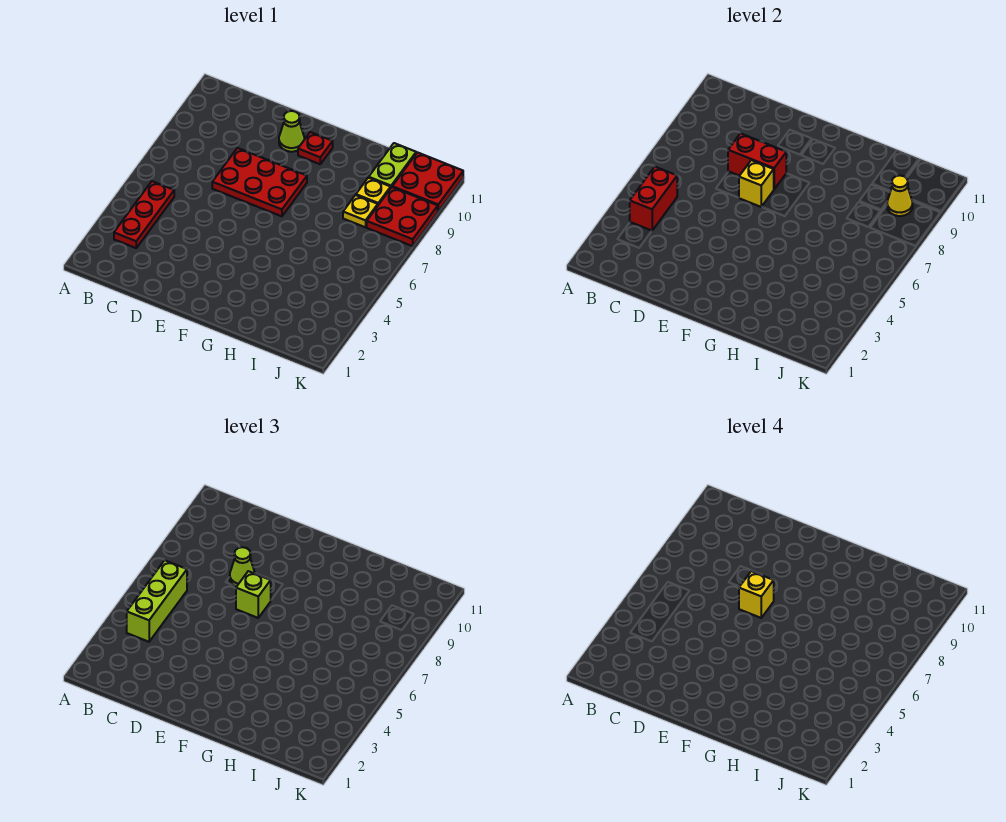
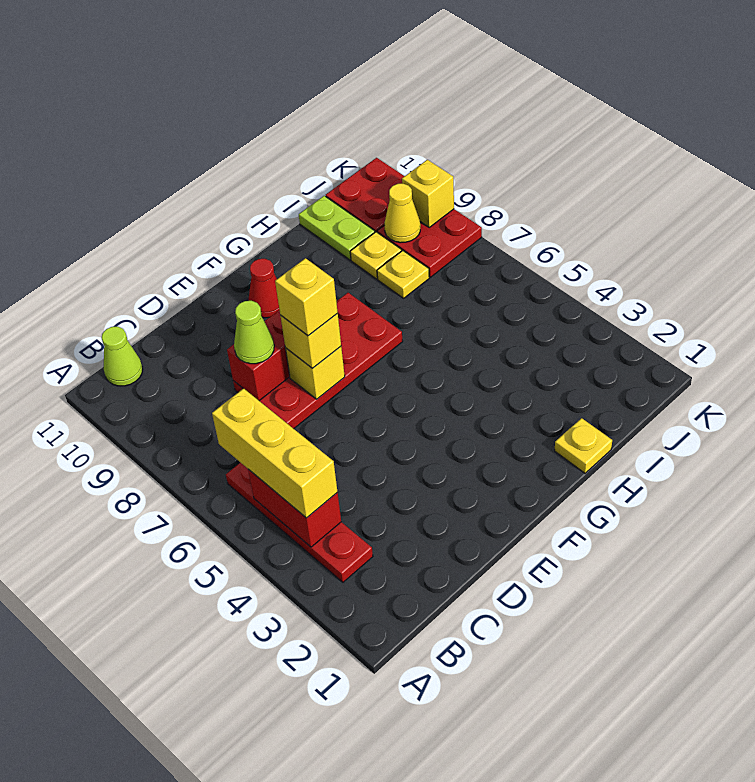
red 1x3 plate [114,181,174,248] -> red 1x4 plate [226,463,373,582]
lime 1x3 brick [127,560,187,642] -> yellow 1x3 brick [212,388,337,518]
red 2x3 plate [212,148,307,216] -> red 2x4 plate [233,293,403,429]
lime 1x1 brick [236,571,271,618] -> yellow 1x1 brick [280,314,341,368]
lime 1x1 cone [279,111,304,152] -> lime 1x1 cone moved to [102,327,143,386]
red 1x1 plate [298,132,333,164] -> red 1x1 cone [248,259,280,318]
none -> yellow 1x1 plate [555,418,612,473]
none -> yellow 1x1 brick [402,160,454,227]

